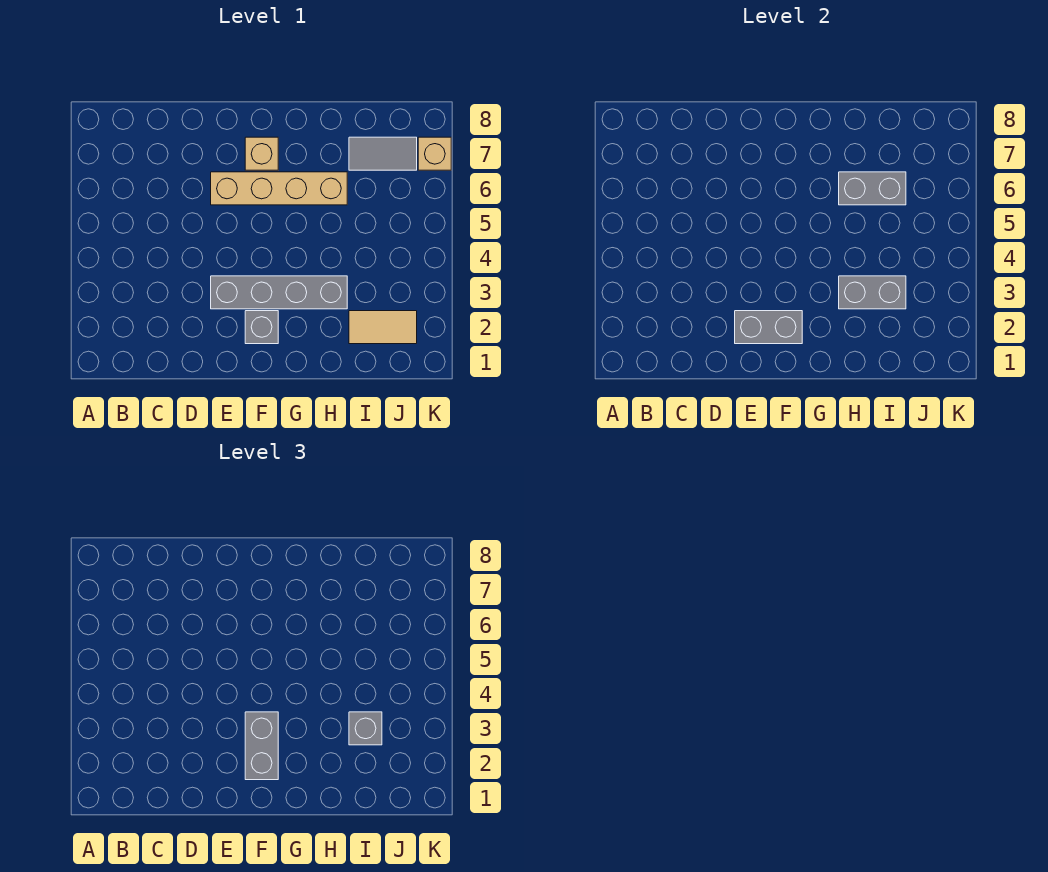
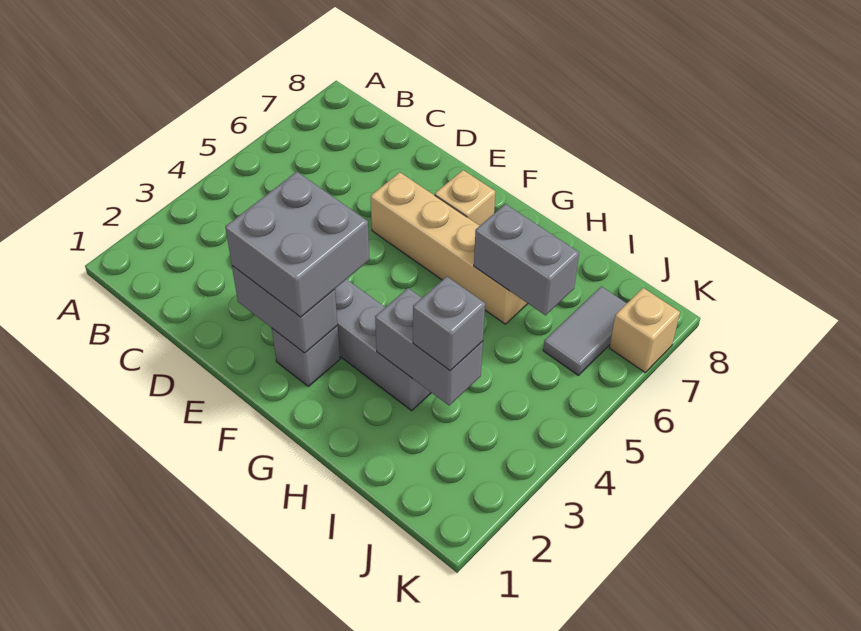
grey 1x2 brick [245,712,278,780] -> grey 2x2 brick [225,172,370,317]
tan 1x2 tile [349,311,417,344] -> none
grey 1x2 tile [349,137,417,170] -> grey 1x2 tile turned to [543,286,627,375]

